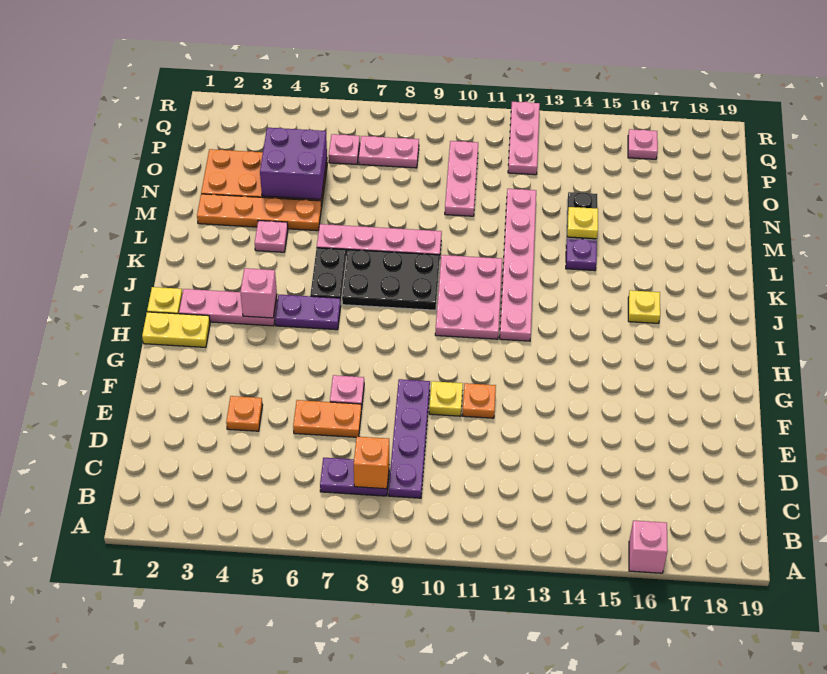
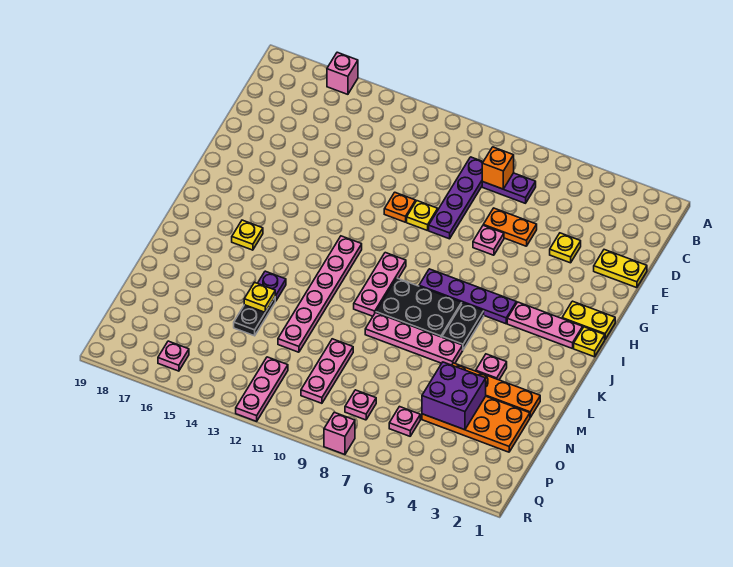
none -> yellow 1x2 plate [594,250,647,288]
orange 1x1 plate [226,396,263,431] -> yellow 1x1 plate [550,233,581,263]
pink 1x1 brick [240,268,277,318] -> pink 1x1 brick moved to [324,412,355,455]
purple 1x2 plate [275,295,341,330] -> purple 1x4 plate [419,269,516,324]
pink 2x3 plate [435,255,502,339] -> pink 1x3 plate [354,253,406,316]
pink 1x2 plate [359,136,419,168] -> pink 1x1 plate [345,390,376,420]

